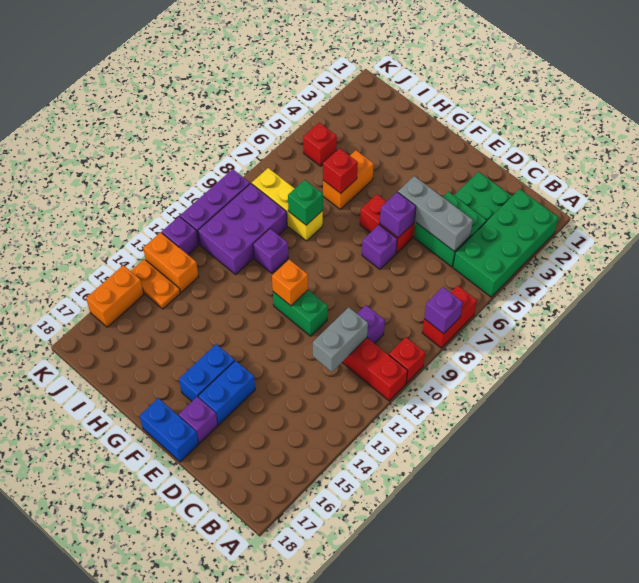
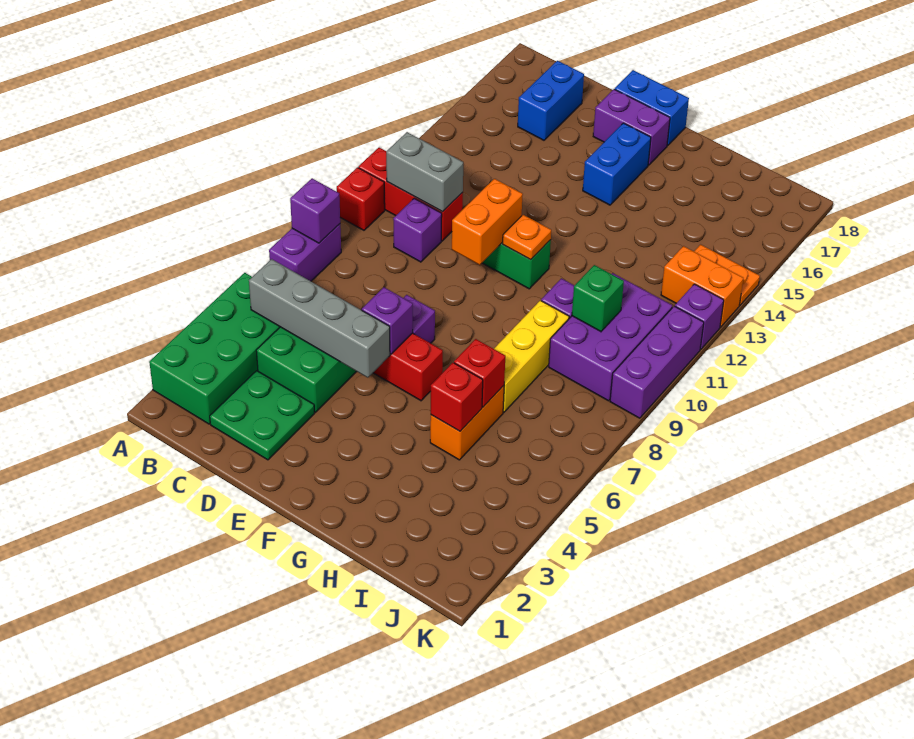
red 1x2 brick [422,286,477,348] -> purple 1x2 brick [269,224,341,281]
grey 1x3 brick [398,176,473,251] -> grey 1x4 brick [249,259,390,378]
grey 1x2 brick [313,307,368,372] -> grey 1x2 brick turned to [386,132,463,212]
blue 1x2 brick [198,361,255,425] -> blue 1x2 brick moved to [518,61,584,140]
purple 1x1 brick [179,397,218,443] -> purple 1x2 brick [593,89,670,165]
orange 1x1 brick [272,259,308,306] -> orange 1x1 plate [503,215,551,260]
yellow 1x3 brick [252,168,323,241] -> yellow 1x3 brick turned to [494,300,569,412]
green 1x1 brick [288,180,323,225] -> green 1x1 brick moved to [572,265,624,332]
red 1x1 brick [303,123,337,166] -> red 1x1 brick moved to [431,363,483,431]
orange 1x2 brick [86,265,144,327] -> orange 1x2 brick moved to [452,179,523,265]

